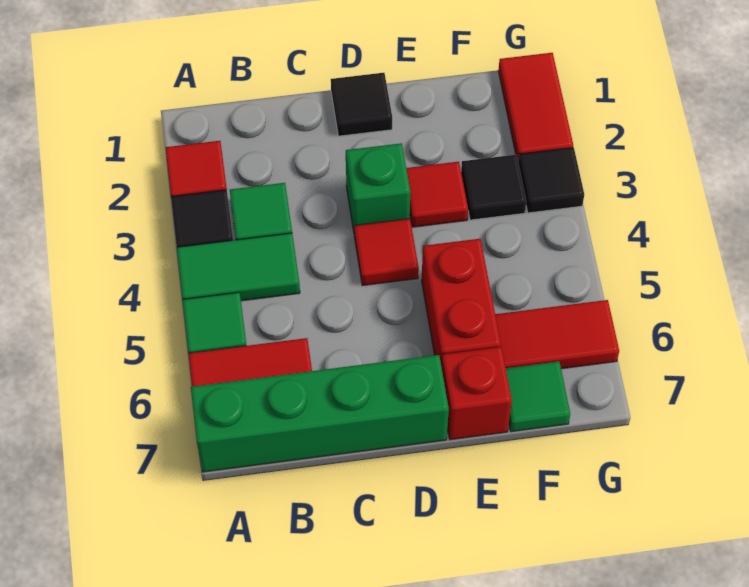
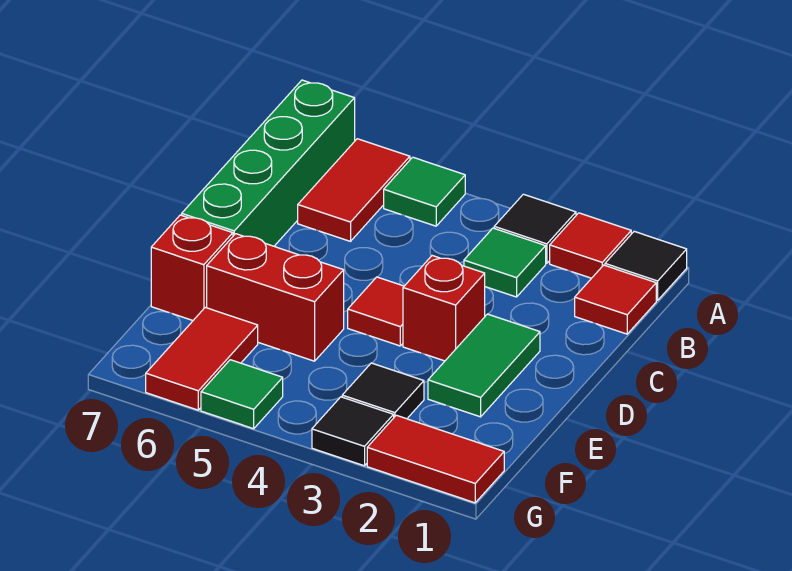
green 1x2 tile [177,233,300,301] -> green 1x2 tile moved to [428,314,540,417]
black 1x1 tile [331,73,392,136] -> black 1x1 tile moved to [605,231,687,300]
green 1x1 brick [346,143,410,231] -> red 1x1 brick [403,256,485,361]
red 1x1 tile [406,162,468,227] -> red 1x1 tile moved to [575,265,656,334]
green 1x1 tile [506,361,570,432] -> green 1x1 tile moved to [201,360,283,429]

